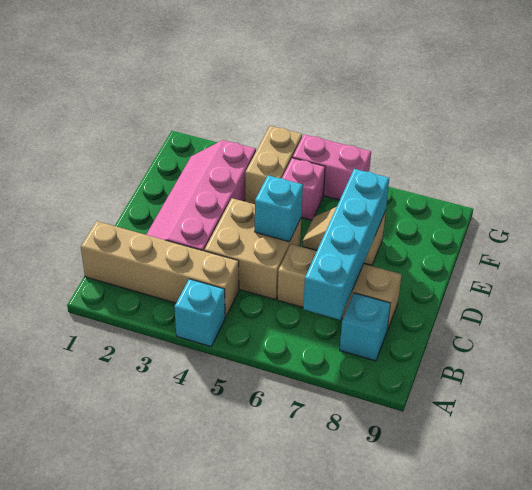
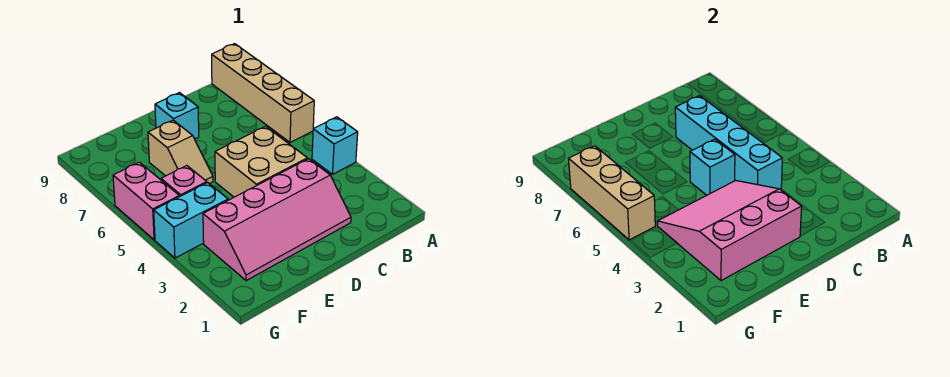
tan 1x4 brick [81,221,239,317] -> tan 1x4 brick moved to [212,44,314,142]
cyan 1x4 brick [303,169,389,320] -> cyan 1x4 brick turned to [675,96,782,189]
cyan 1x1 brick [340,293,390,361] -> cyan 1x1 brick moved to [155,93,199,139]
tan 1x3 brick [278,244,402,331] -> tan 1x3 brick moved to [569,146,655,240]
none -> pink 3x3 slope [657,181,802,281]
tan 1x2 brick [245,126,302,204] -> cyan 1x2 brick [154,183,228,258]

